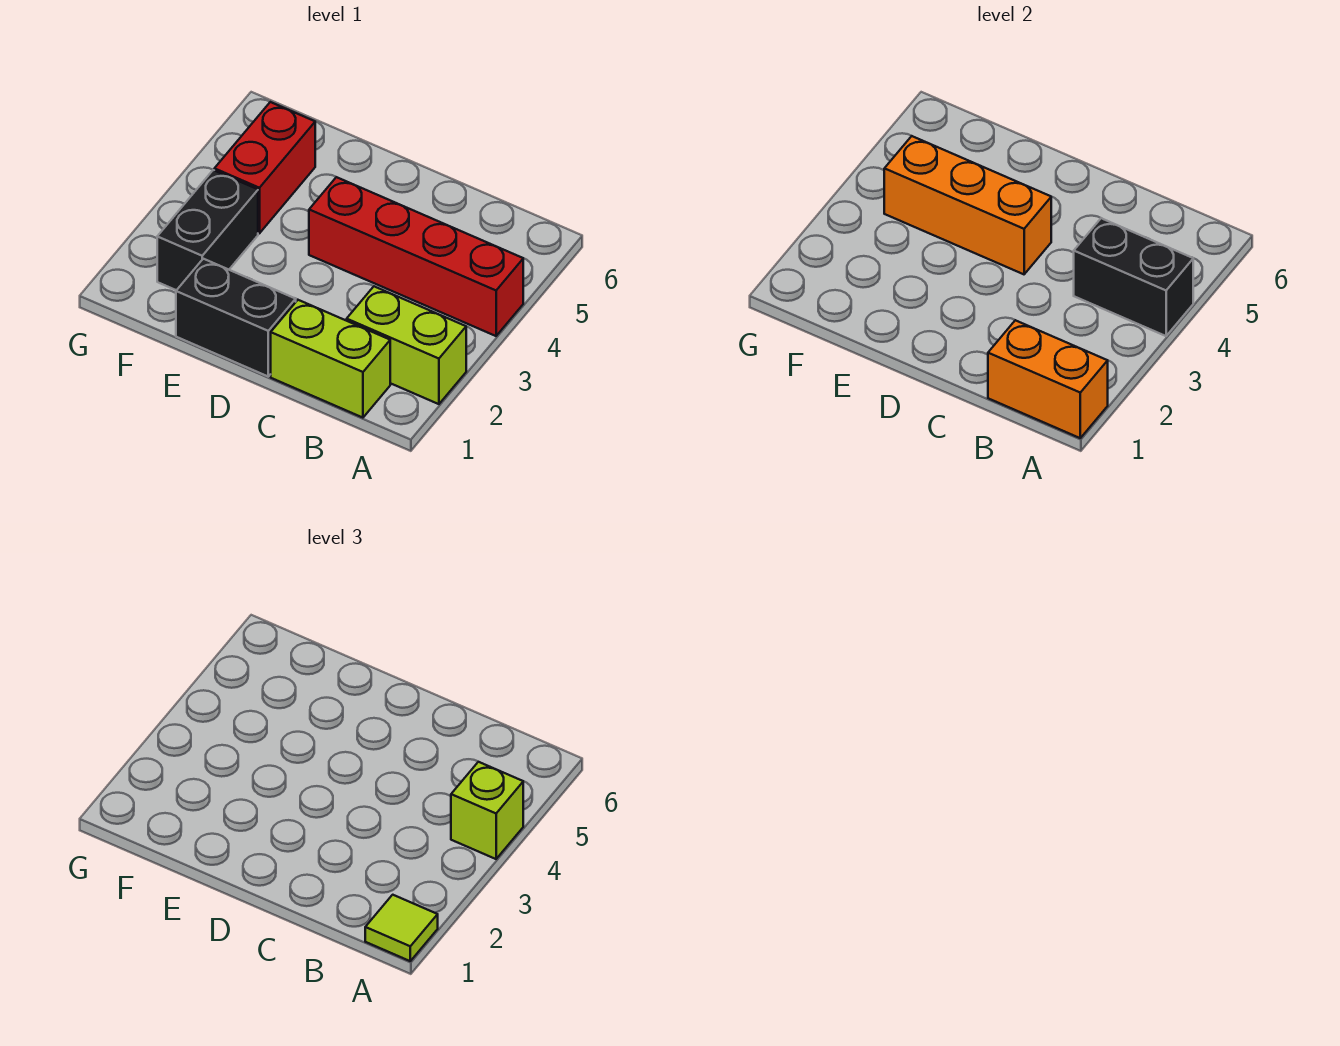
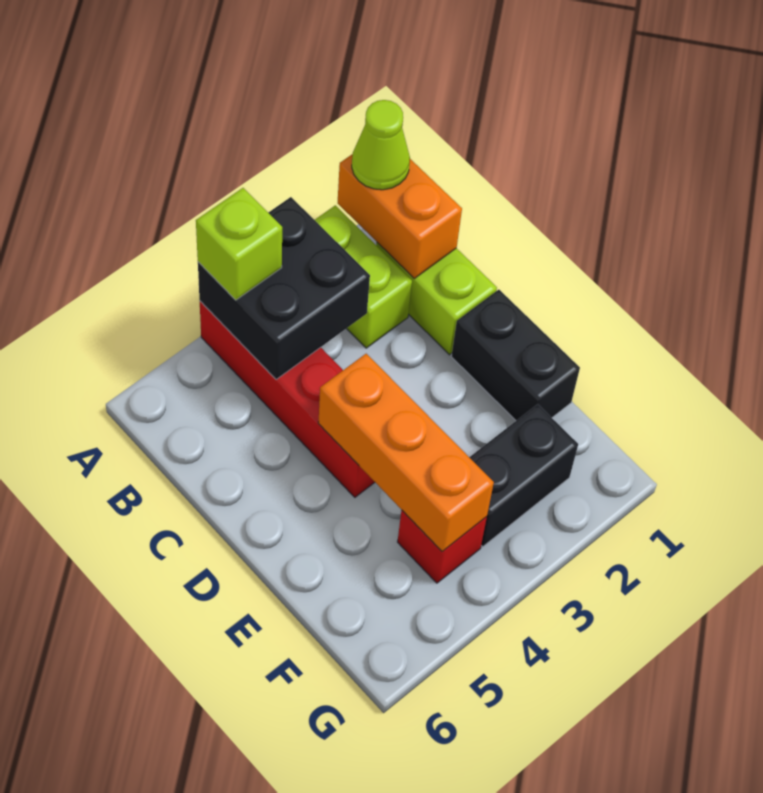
lime 1x1 tile [365,895,438,961] -> lime 1x1 cone [352,100,410,190]
black 1x2 brick [1074,218,1193,336] -> black 2x2 brick [198,197,370,379]
red 1x2 brick [214,102,315,233] -> red 1x1 brick [398,510,487,583]

